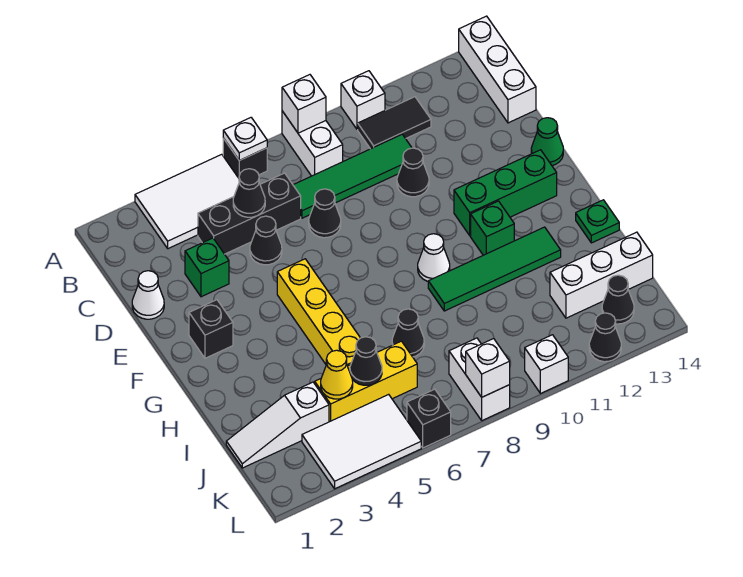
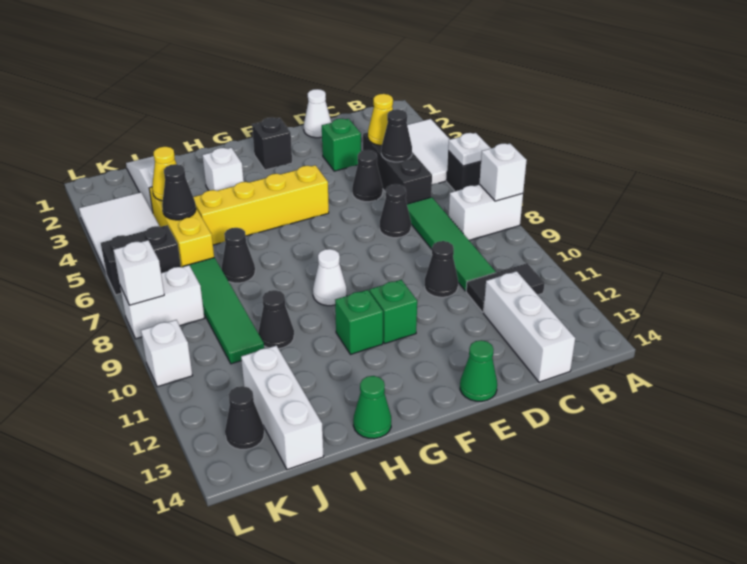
white 1x1 brick [341,71,385,129] -> white 1x1 brick moved to [203,148,244,191]
white 1x3 brick [459,16,536,123] -> white 1x3 brick turned to [483,271,575,382]
black 1x2 tile [358,97,431,149] -> black 1x2 tile turned to [466,263,545,312]
none -> yellow 1x1 cone [368,94,393,145]
green 1x3 brick [454,150,557,236] -> green 1x1 brick [369,280,417,344]
green 1x4 tile [428,227,561,311] -> green 1x4 tile moved to [183,258,264,364]
green 1x1 plate [576,200,619,243] -> green 1x1 cone [353,376,391,439]
black 1x1 brick [407,389,451,448] -> black 1x2 brick [101,225,181,295]
black 1x1 cone [589,313,621,362] -> black 1x1 cone moved to [258,290,294,349]

